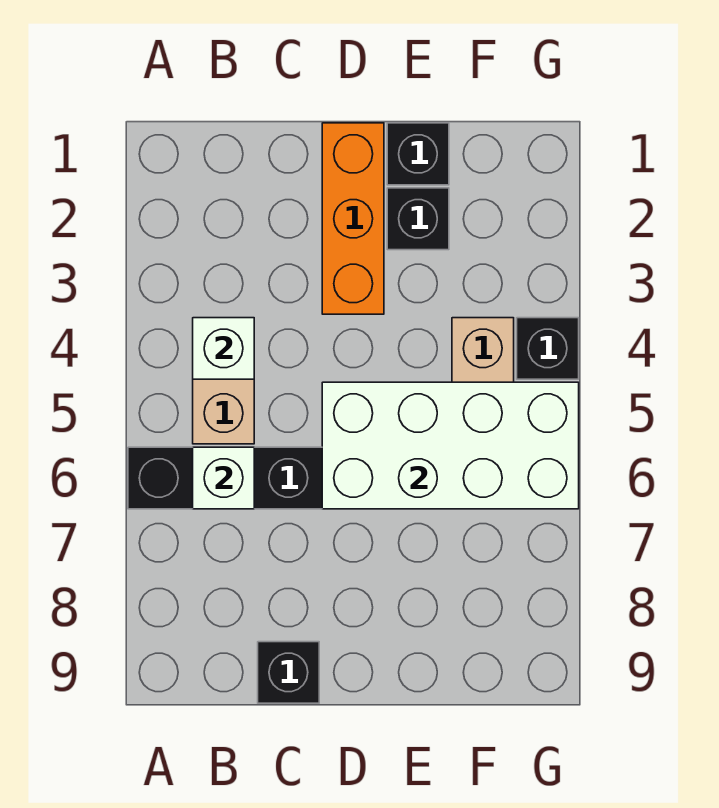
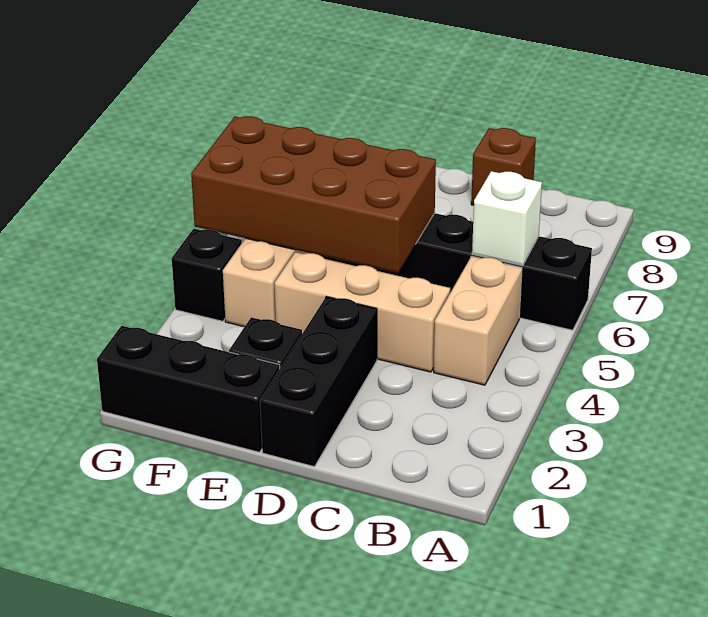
white 1x1 brick [193,318,254,379] -> none
none -> tan 1x3 brick [275,252,450,372]
black 1x1 brick [258,642,319,703] -> brown 1x1 brick [471,128,536,205]
orange 1x3 brick [322,123,384,314] -> black 1x3 brick [260,297,377,467]
white 2x4 brick [322,382,579,509] -> brown 2x4 brick [191,116,436,273]
black 1x1 brick [387,123,449,185] -> black 1x3 brick [97,326,280,452]

